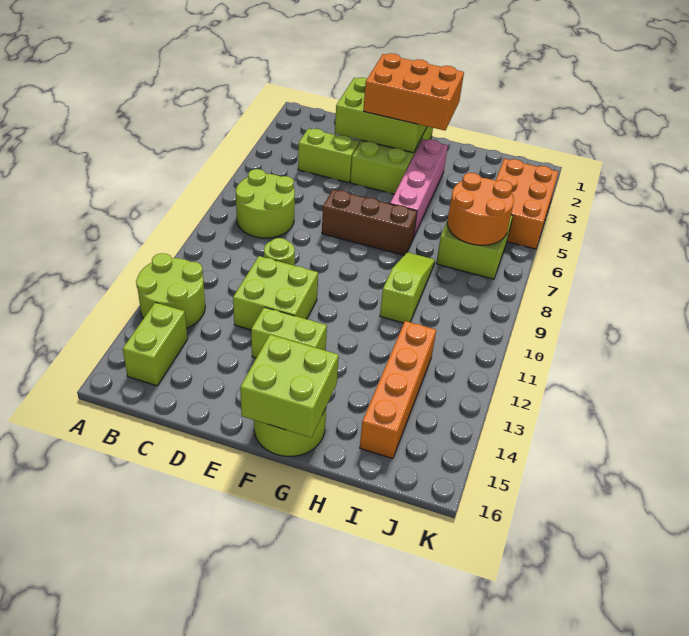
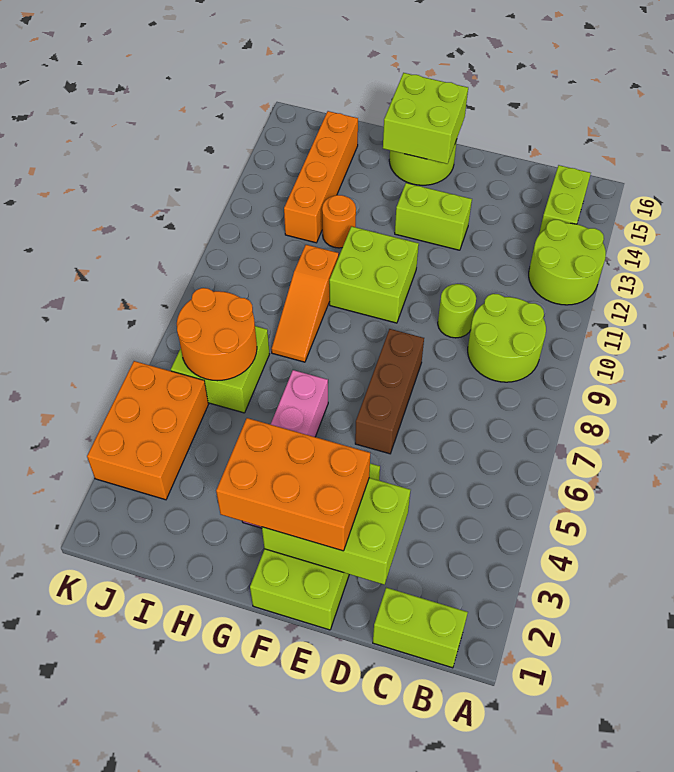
lime 2x2 round brick [236,169,295,238] -> lime 2x2 round brick moved to [468,294,546,382]
lime 1x2 brick [298,129,359,183] -> lime 1x2 brick moved to [373,588,468,668]
lime 2x2 brick [233,256,318,330] -> lime 2x2 brick moved to [329,226,419,323]
brown 1x3 brick [322,190,417,255] -> brown 1x3 brick turned to [355,329,424,454]
lime 1x3 slope [380,252,435,323] -> orange 1x3 slope [272,245,339,362]
none -> orange 1x1 round brick [322,195,356,248]

